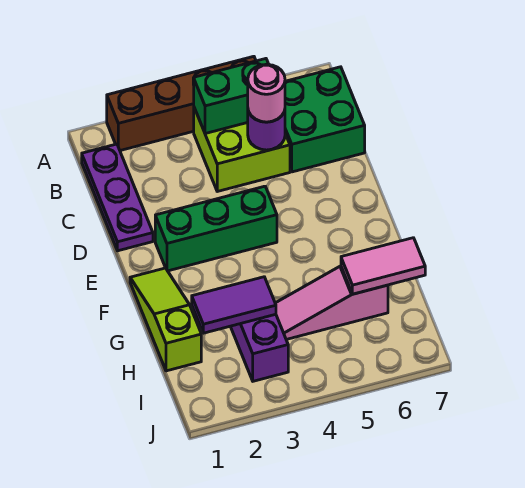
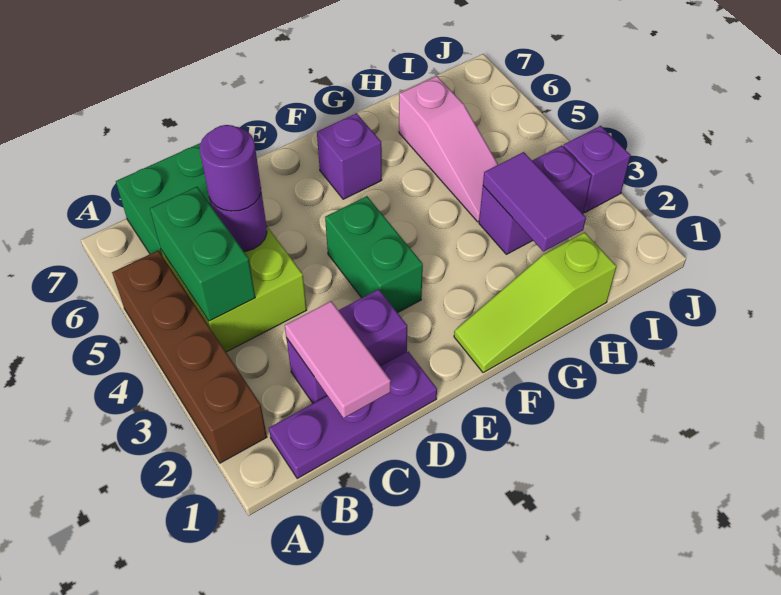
none -> purple 1x2 brick [287,289,407,403]
pink 1x1 round brick [248,64,285,122] -> purple 1x1 round brick [200,125,261,211]
green 1x3 brick [155,186,277,271] -> green 1x2 brick [325,196,423,313]
none -> purple 1x1 brick [317,113,382,199]
pink 1x2 tile [341,238,425,294] -> pink 1x2 tile moved to [285,301,391,418]
none -> purple 1x1 brick [563,126,631,212]

